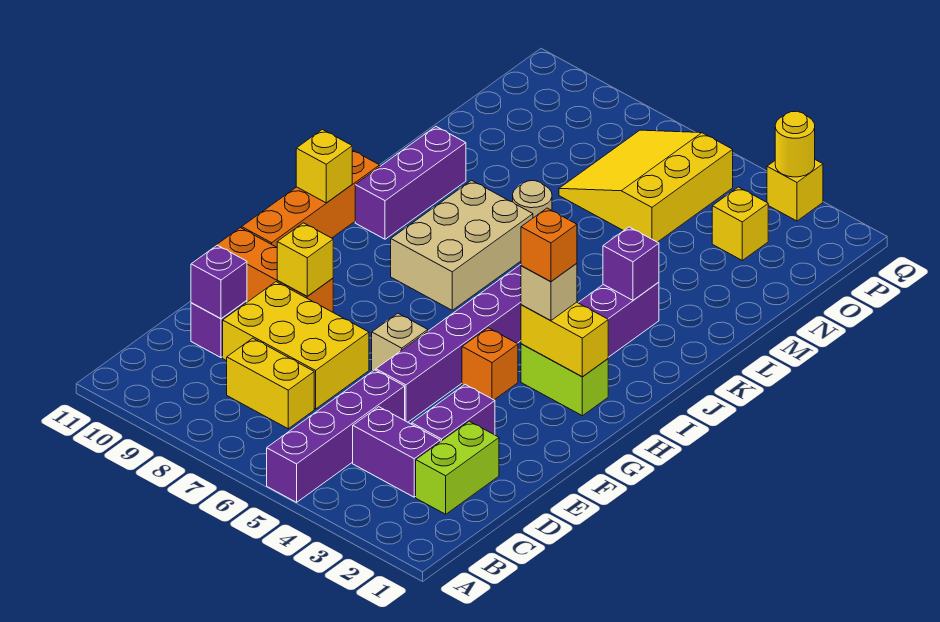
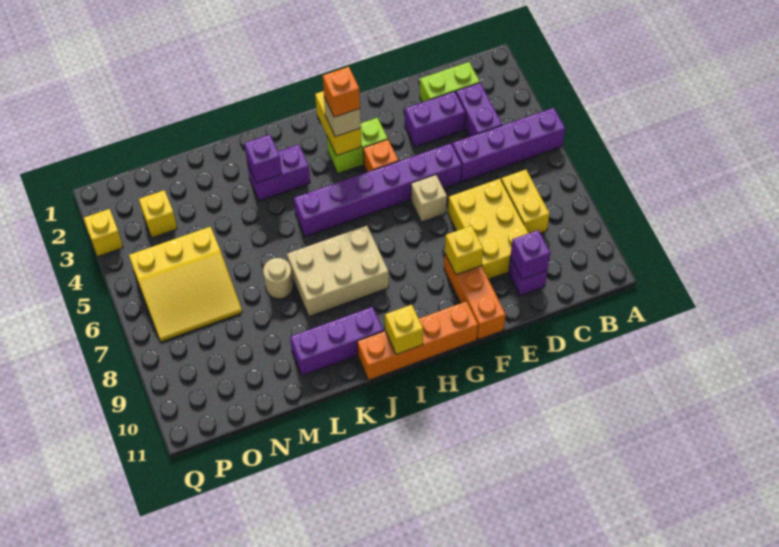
lime 1x2 brick [521,344,608,416] -> lime 1x2 brick turned to [327,118,388,174]
yellow 1x1 round brick [775,111,815,177] -> none

